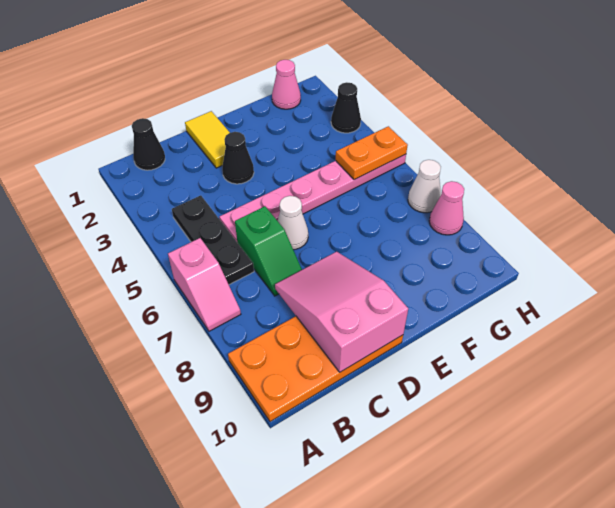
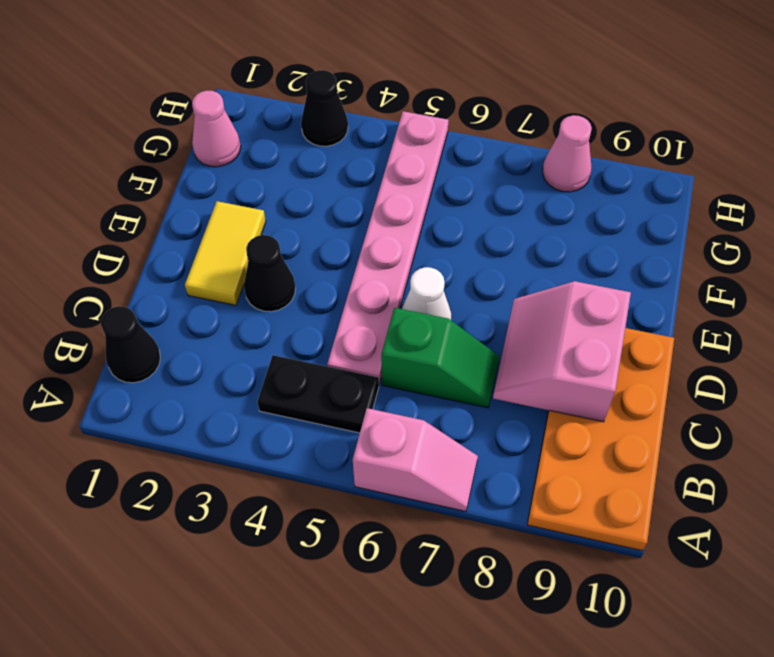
black 1x3 plate [172,195,254,285] -> black 1x2 plate [257,355,379,433]
pink 2x3 slope [275,252,408,372] -> pink 2x2 slope [493,281,631,422]
yellow 1x2 tile [185,111,230,168] -> yellow 1x2 tile turned to [185,201,266,305]
orange 1x2 plate [336,126,408,180] -> none
white 1x1 cone [408,160,441,213] -> none

